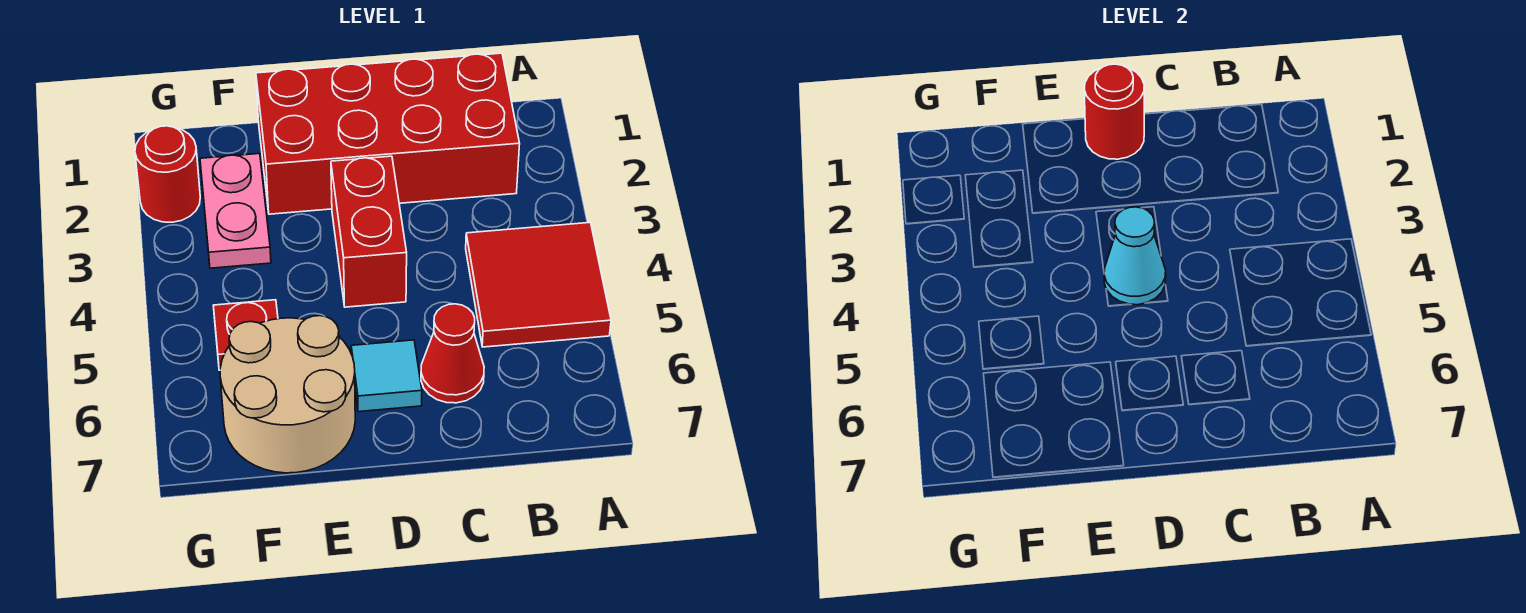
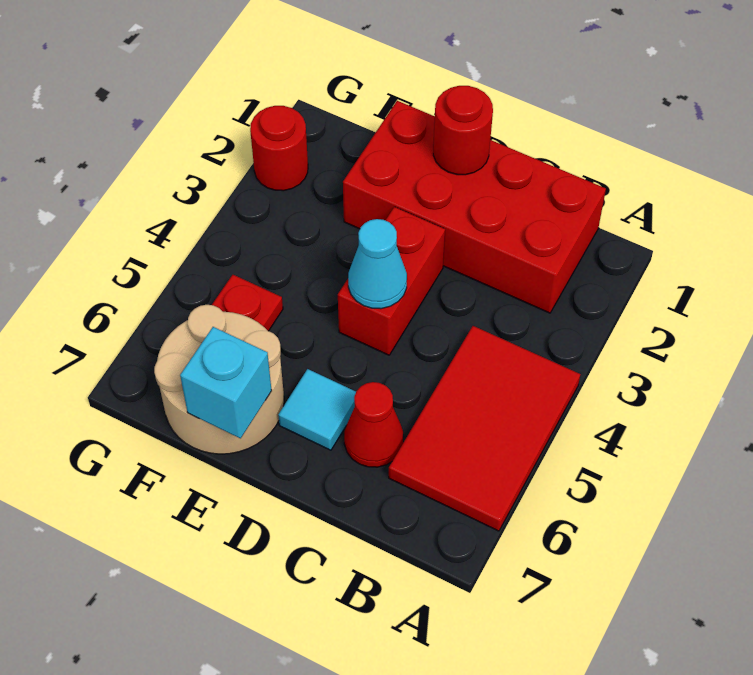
red 2x2 tile [466,223,611,347] -> red 2x3 tile [389,326,580,531]
none -> cyan 1x1 brick [180,327,272,438]
pink 1x2 plate [200,154,271,268] -> none

